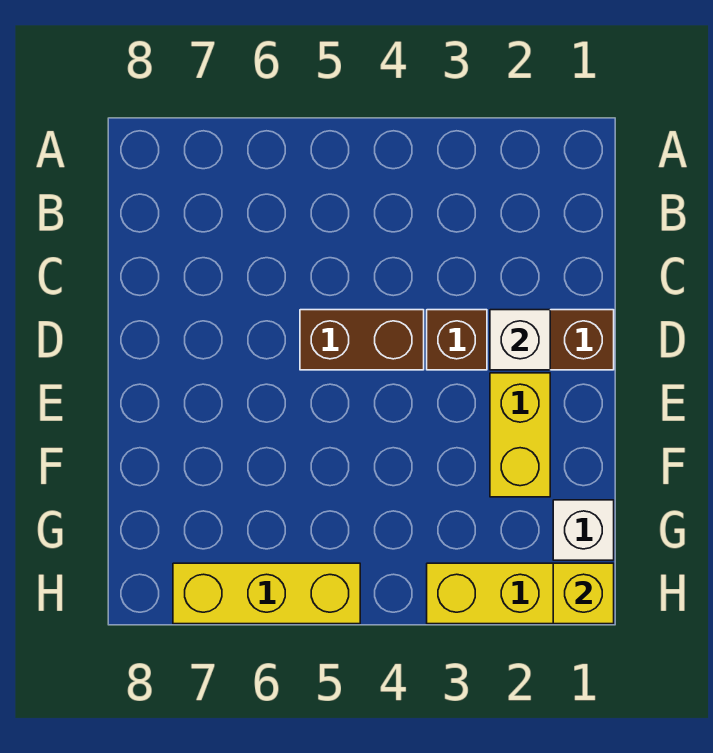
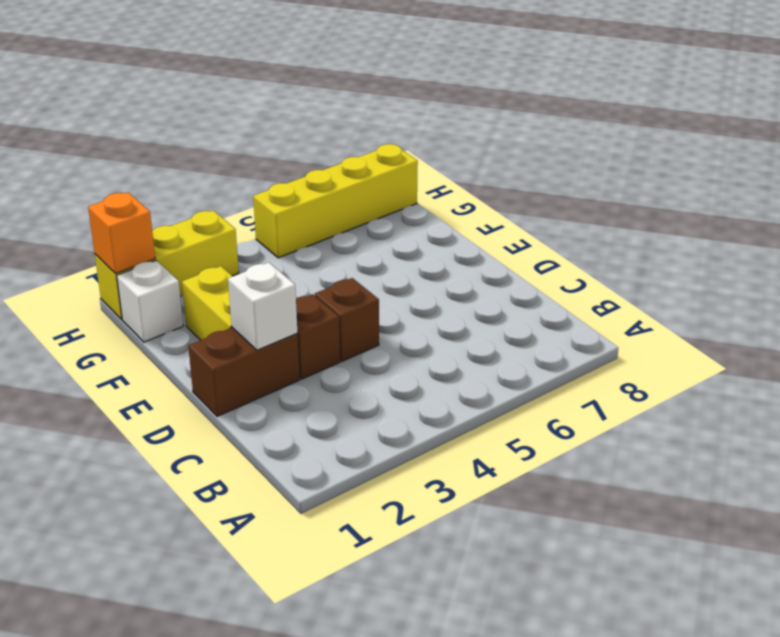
brown 1x2 brick [300,310,424,370] -> brown 1x1 brick [315,278,379,361]
yellow 1x1 brick [553,563,614,624] -> orange 1x1 brick [88,192,155,274]
yellow 1x3 brick [173,563,360,624] -> yellow 1x4 brick [253,144,418,258]

